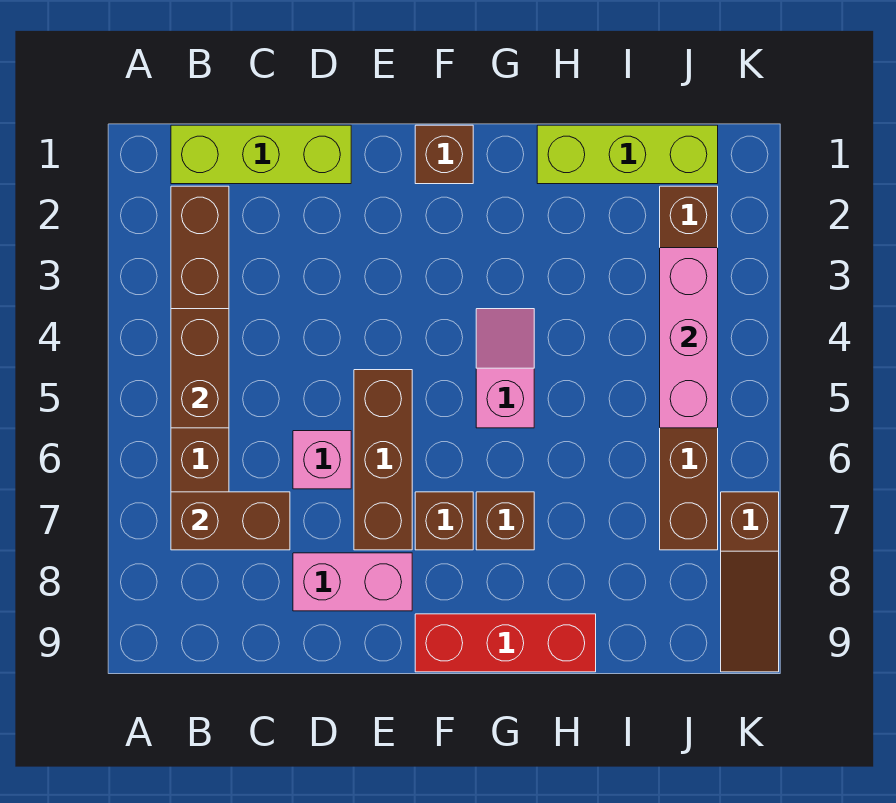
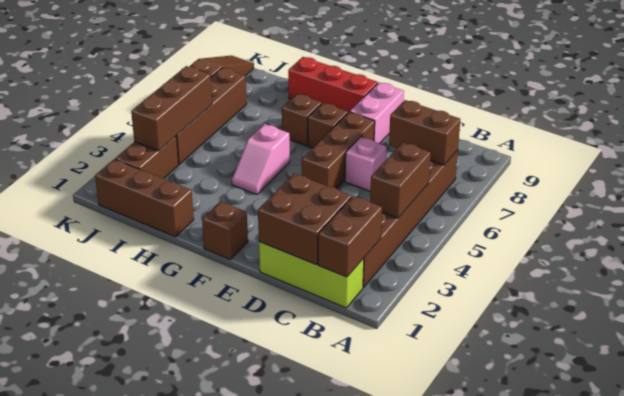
none -> brown 1x2 brick [318,196,382,277]
none -> brown 2x2 brick [258,174,352,265]
pink 1x2 brick [293,553,412,611] -> pink 1x2 brick turned to [350,82,404,144]
lime 1x3 brick [537,125,718,184] -> brown 1x3 brick [95,159,194,237]
pink 1x3 brick [660,248,718,428] -> brown 1x3 brick [131,66,212,151]

